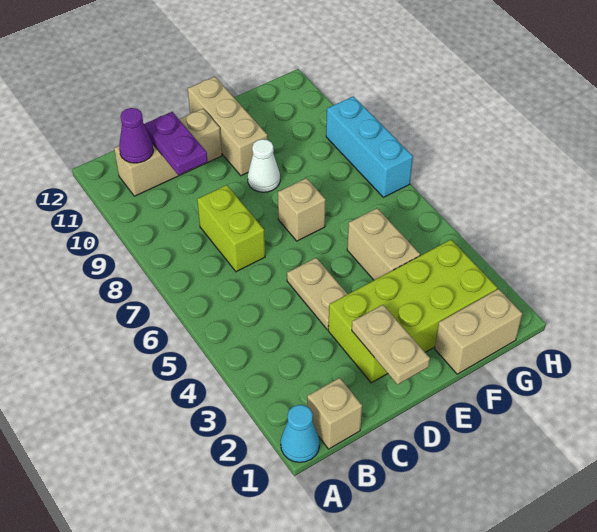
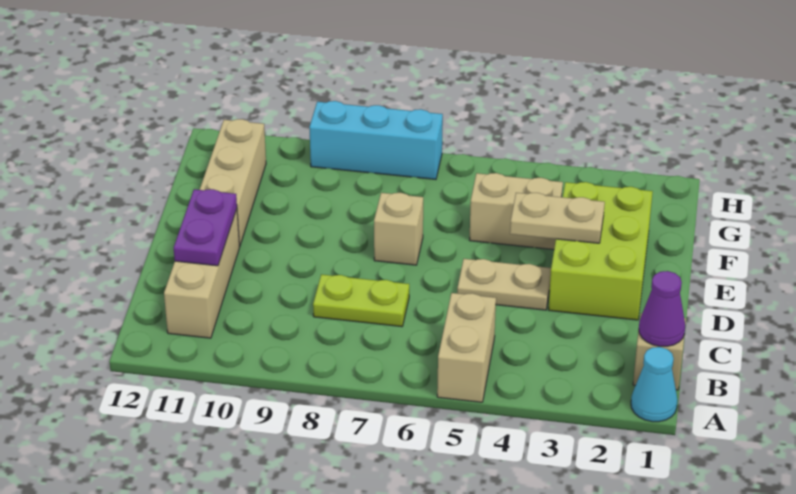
purple 1x1 cone [119,108,153,163] -> purple 1x1 cone moved to [639,271,685,346]
lime 1x2 brick [197,185,265,272] -> lime 1x2 plate [313,274,409,327]
purple 1x2 plate [144,112,208,175] -> purple 1x2 plate turned to [174,189,237,266]
tan 1x2 plate [352,305,430,385] -> tan 1x2 plate moved to [510,193,605,243]
lime 2x4 brick [328,240,497,383] -> lime 2x3 brick [549,182,653,320]
white 1x1 cone [248,139,280,192] -> none
tan 1x3 brick [188,77,267,176] -> tan 1x3 brick turned to [200,119,266,246]
tan 1x2 brick [435,289,522,374] -> tan 1x2 brick moved to [437,293,496,402]

